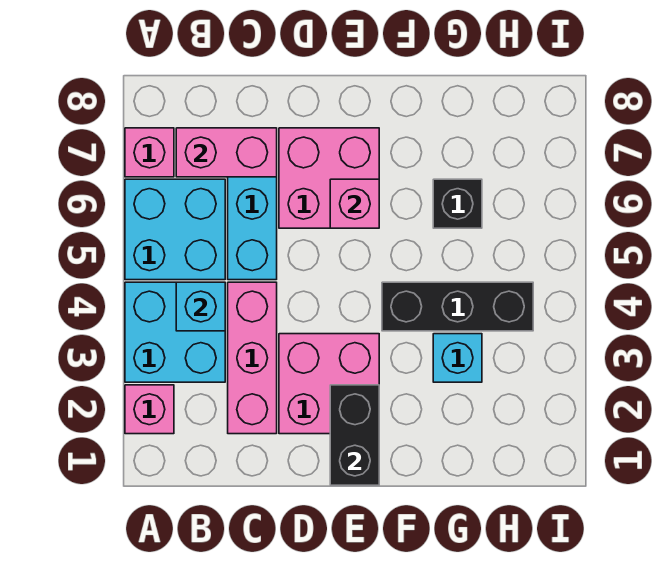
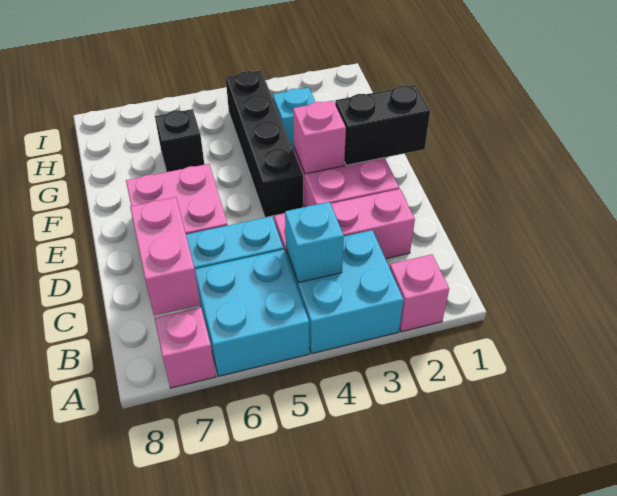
pink 1x1 brick [330,179,379,228] -> pink 1x1 brick moved to [293,101,346,174]
black 1x3 brick [382,282,533,331] -> black 1x4 brick [226,71,303,217]

